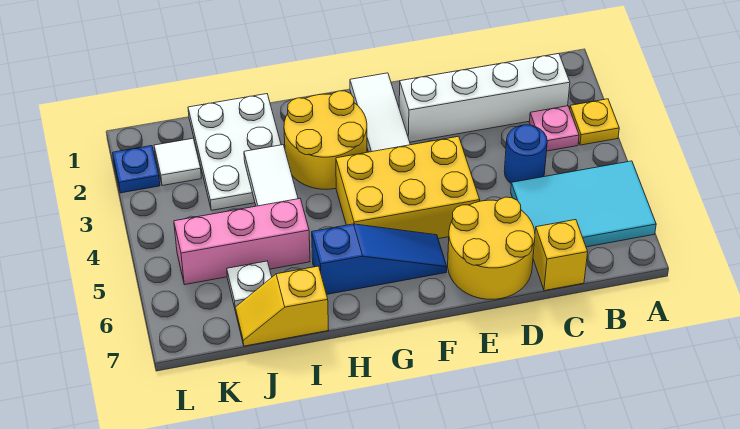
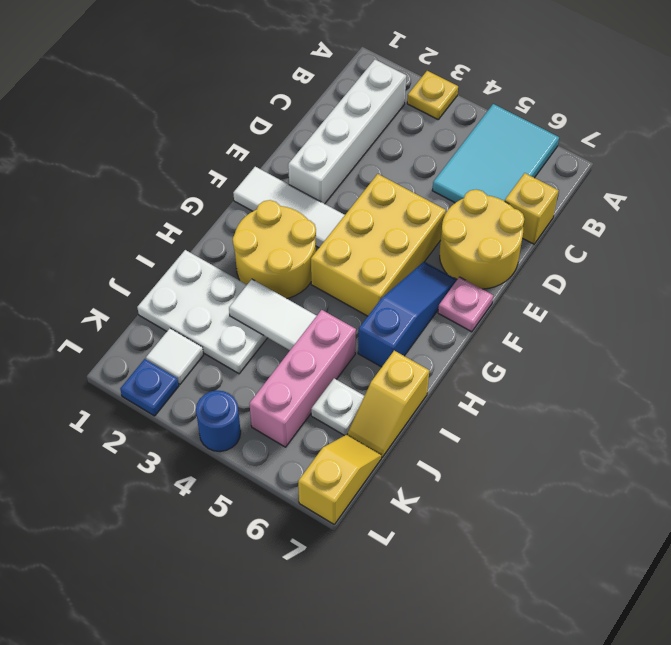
pink 1x1 plate [529,106,579,151] -> pink 1x1 plate moved to [438,277,493,332]
blue 1x1 round brick [504,125,547,183] -> blue 1x1 round brick moved to [196,391,241,452]
none -> yellow 1x2 slope [298,435,381,524]

